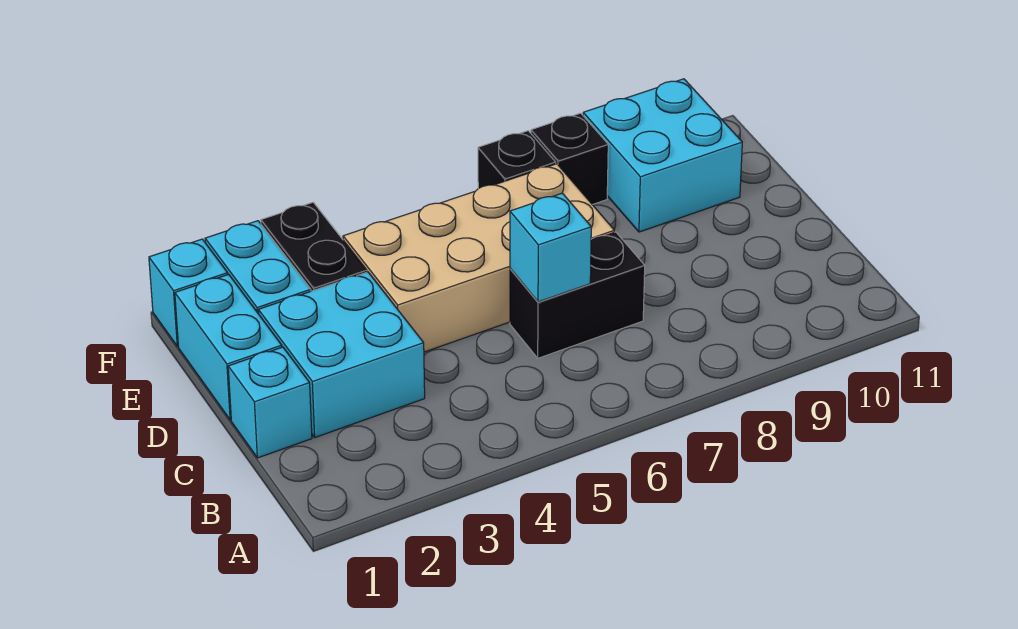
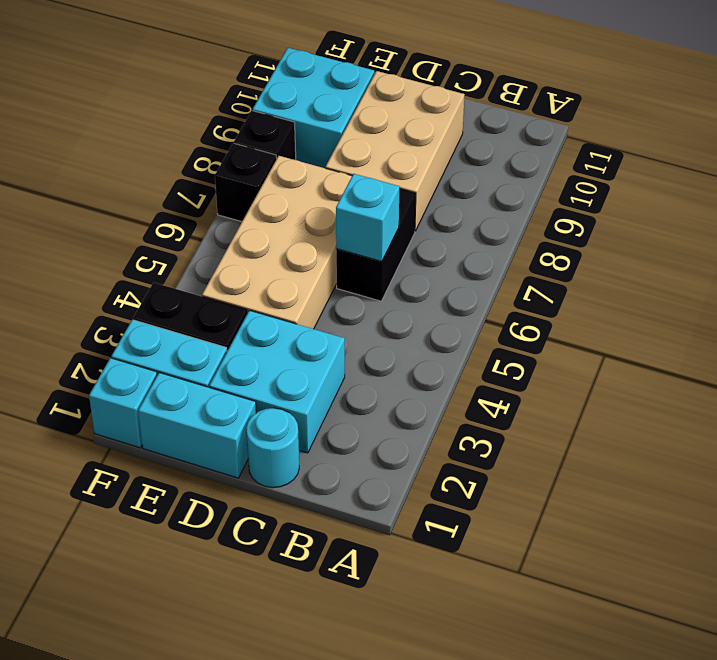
cyan 1x1 brick [228,347,312,458] -> cyan 1x1 round brick [246,408,299,488]
none -> tan 2x3 brick [326,71,465,231]

